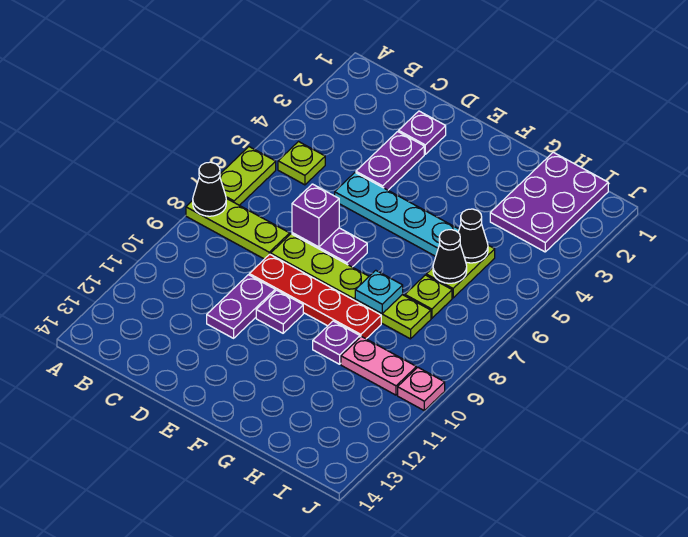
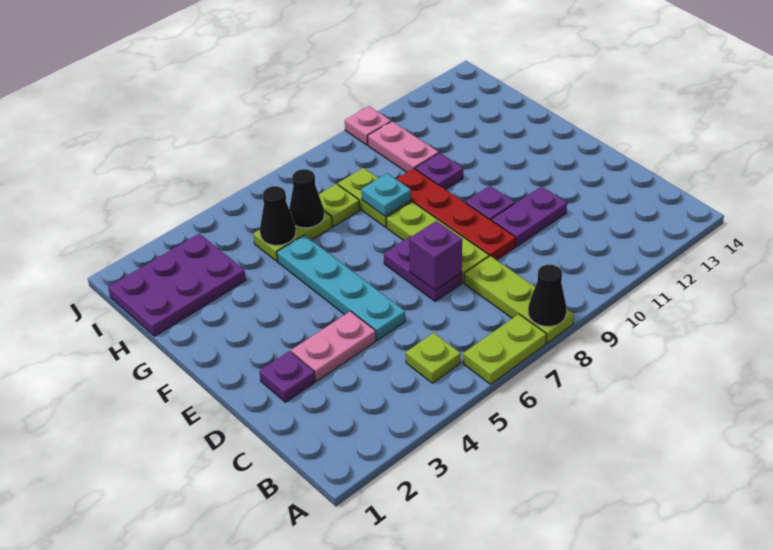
purple 1x2 plate [356,132,424,190] -> pink 1x2 plate [291,311,376,381]

